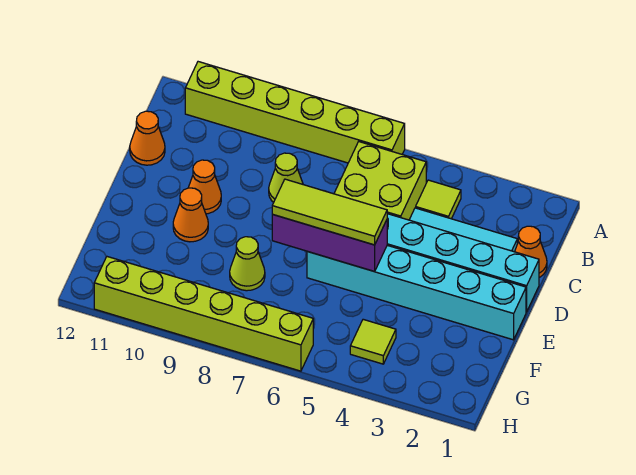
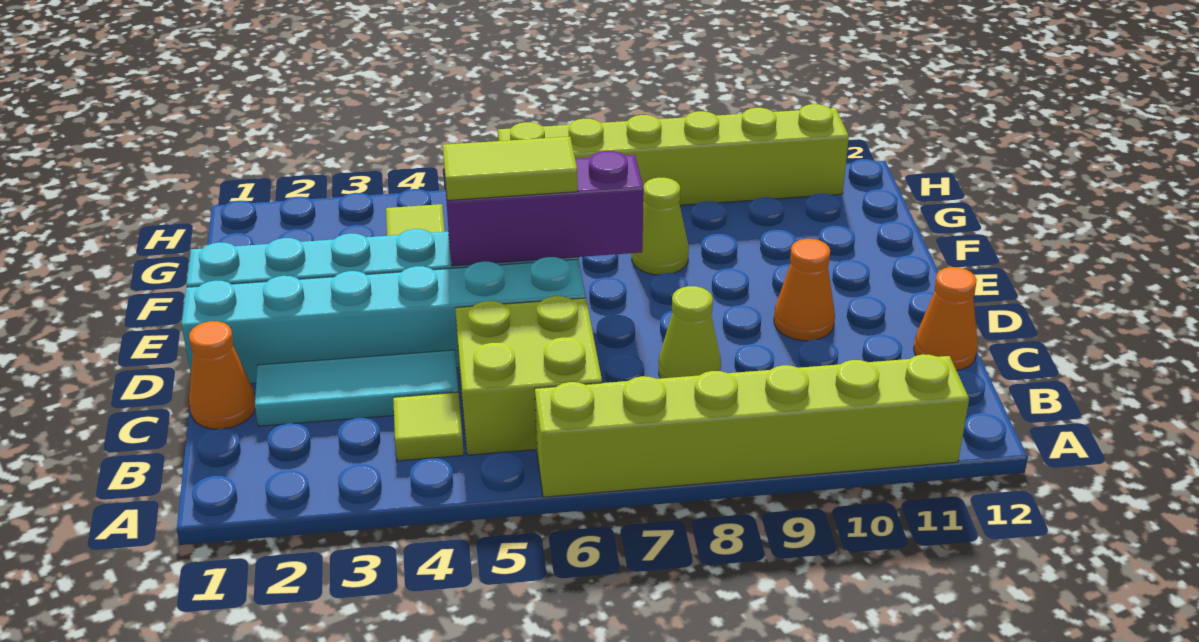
lime 1x3 tile [272,179,387,245] -> lime 1x2 tile [443,137,578,200]
orange 1x1 cone [173,188,208,242] -> none

